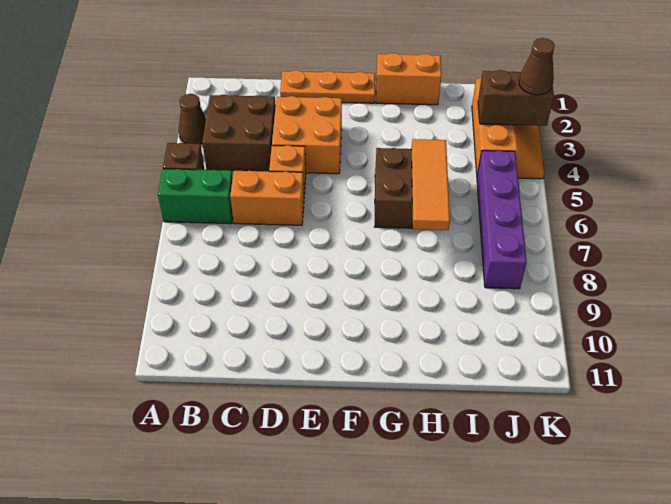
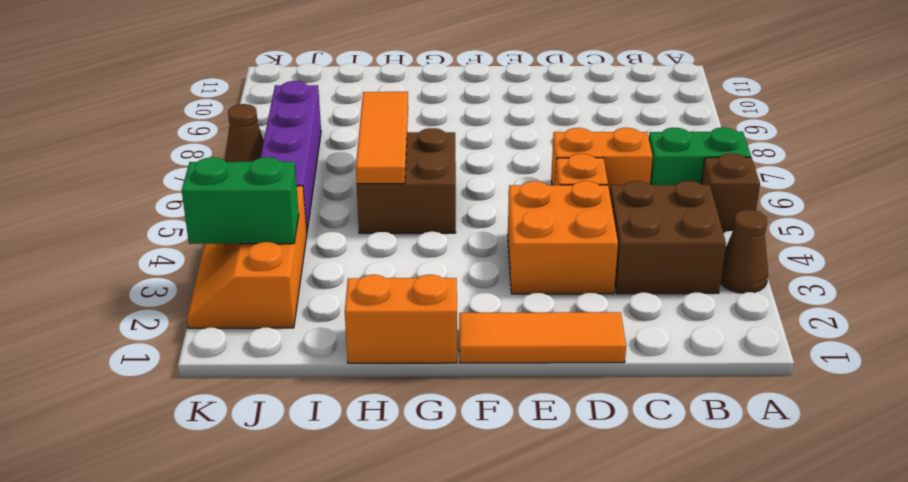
orange 1x3 plate [280,70,375,103] -> orange 1x3 tile [459,312,626,363]
brown 1x2 brick [478,70,554,126] -> green 1x2 brick [182,157,299,244]
brown 1x1 cone [519,38,555,95] -> brown 1x1 cone moved to [225,104,264,162]

